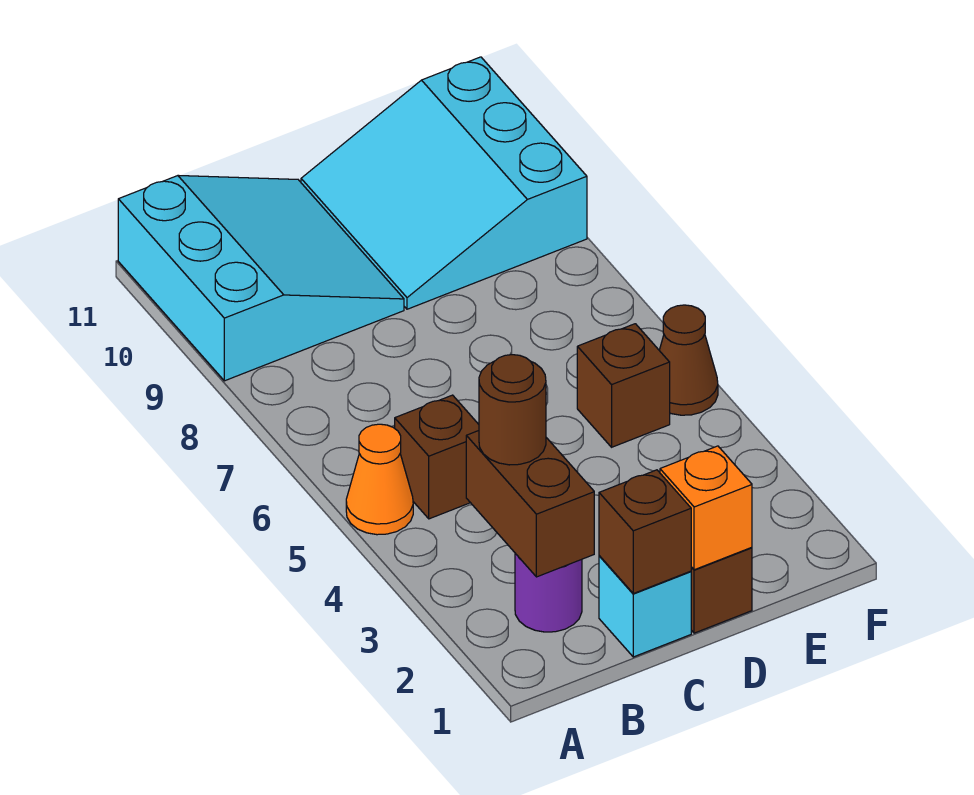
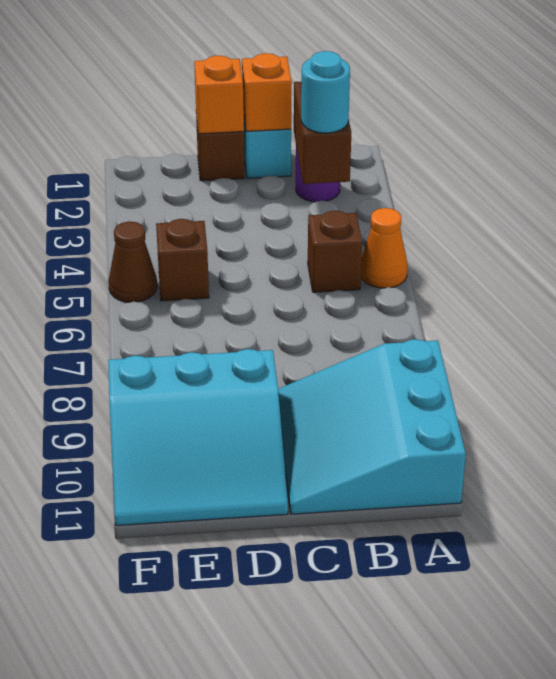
brown 1x1 round brick [479,355,546,465] -> cyan 1x1 round brick [301,51,350,133]
brown 1x1 brick [599,470,691,594] -> orange 1x1 brick [242,53,292,131]
cyan 3x3 slope [301,57,587,309] -> cyan 3x3 slope turned to [108,349,288,525]

